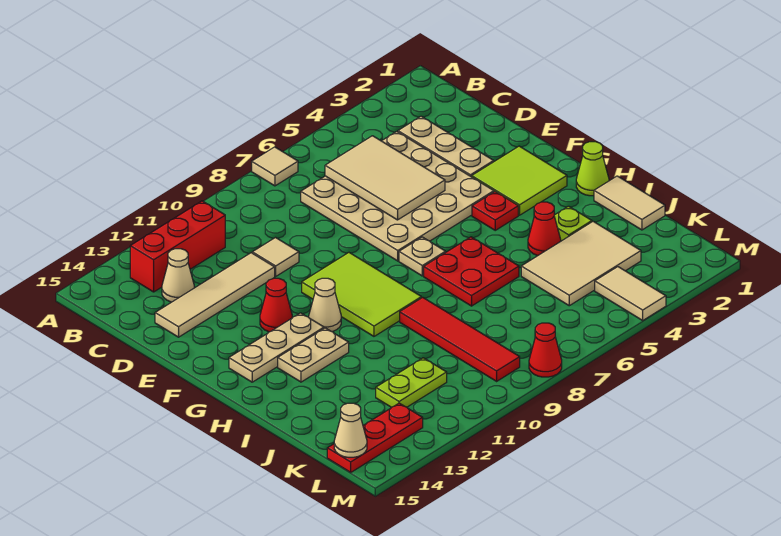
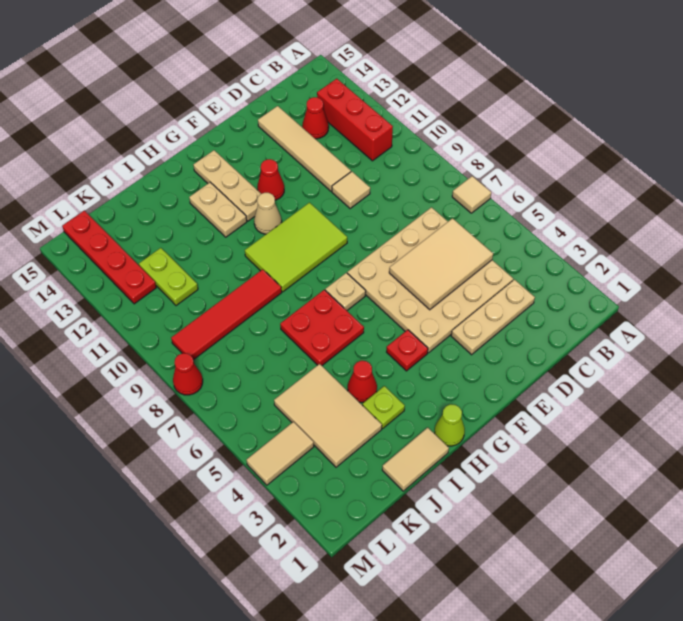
tan 1x1 cone [162,249,194,302] -> red 1x1 cone [302,97,329,139]
lime 2x2 tile [472,146,567,215] -> none
red 1x3 plate [327,403,423,472] -> red 1x4 plate [62,210,156,304]
tan 1x1 cone [334,403,367,457] -> none

